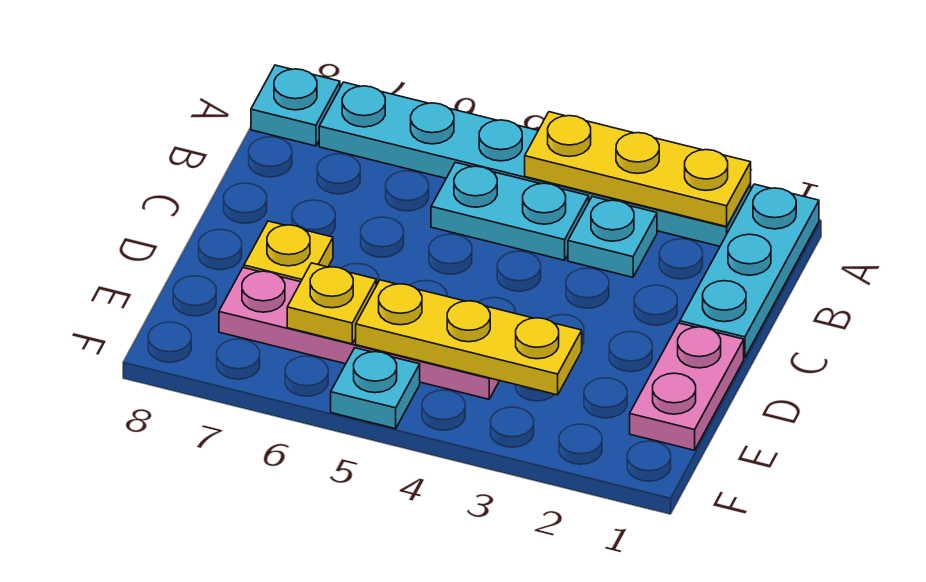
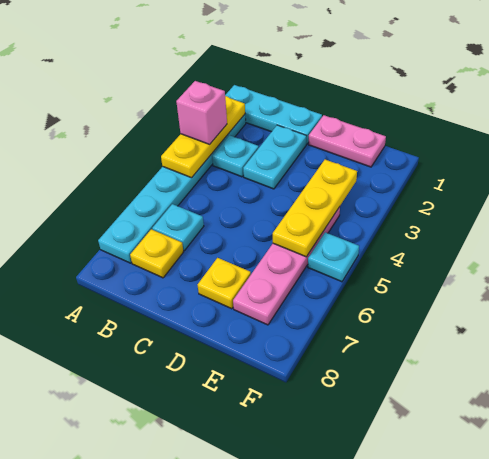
none -> pink 1x1 brick [176,81,227,144]
cyan 1x1 plate [251,65,340,146] -> cyan 1x1 plate moved to [152,204,204,251]
cyan 1x2 plate [431,162,589,260] -> cyan 1x2 plate moved to [243,125,306,189]
yellow 1x1 plate [287,263,376,344] -> yellow 1x1 plate moved to [130,229,183,278]

